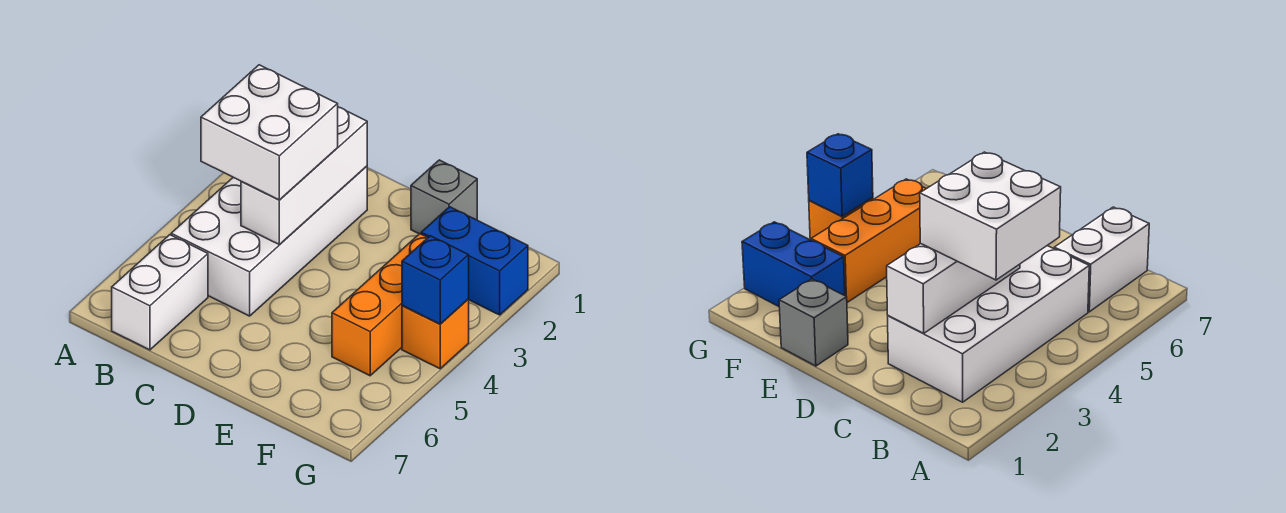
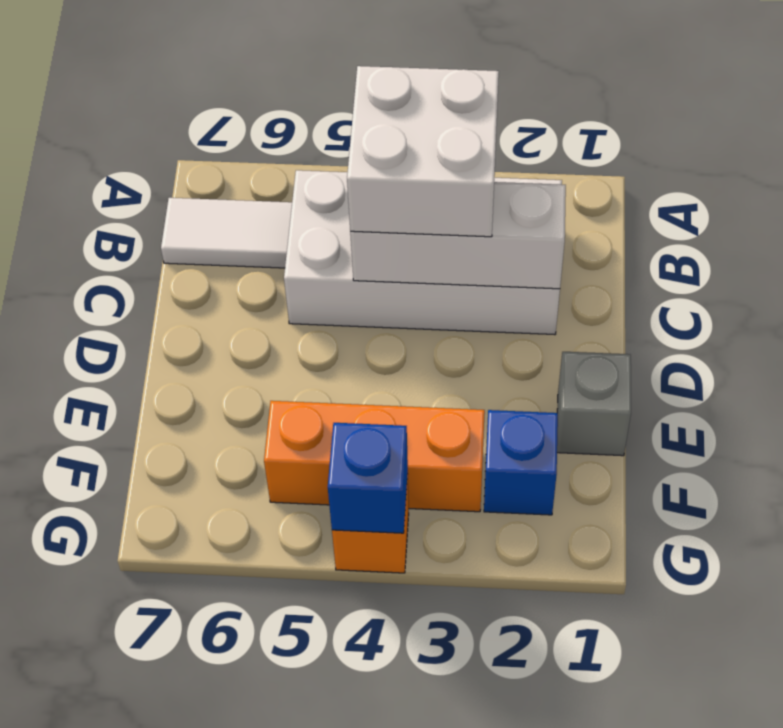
white 1x2 brick [112,235,208,350] -> white 1x2 tile [161,198,292,268]
blue 1x2 brick [421,207,528,315] -> blue 1x1 brick [484,410,558,515]

